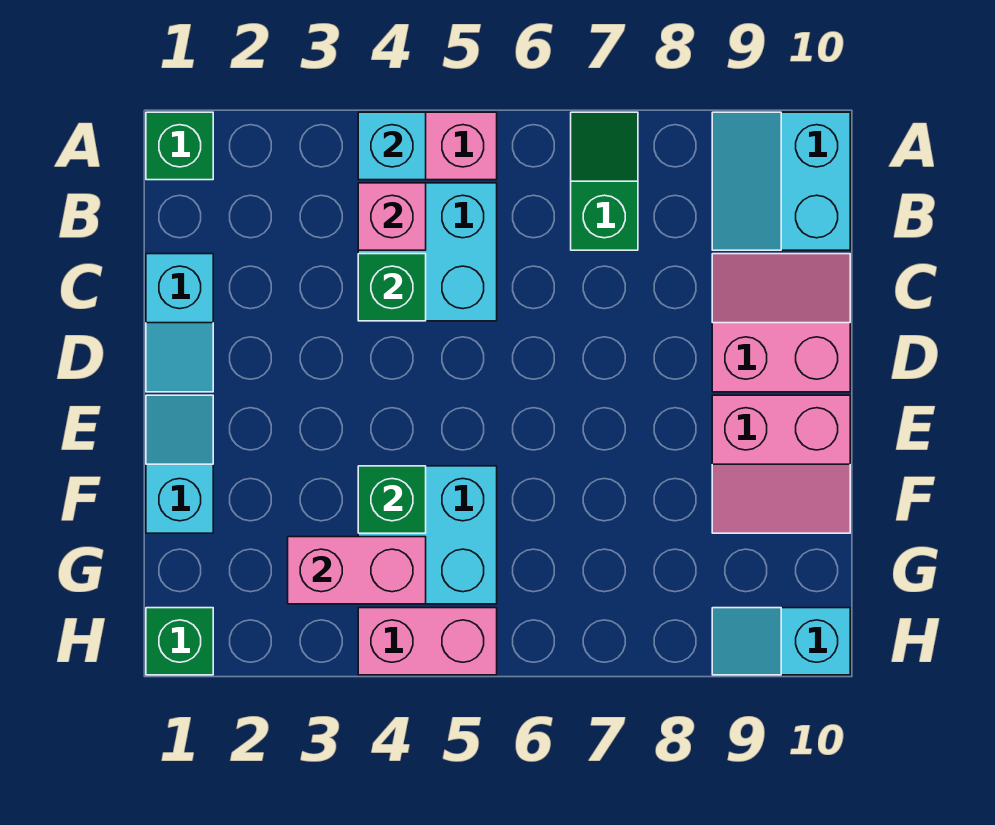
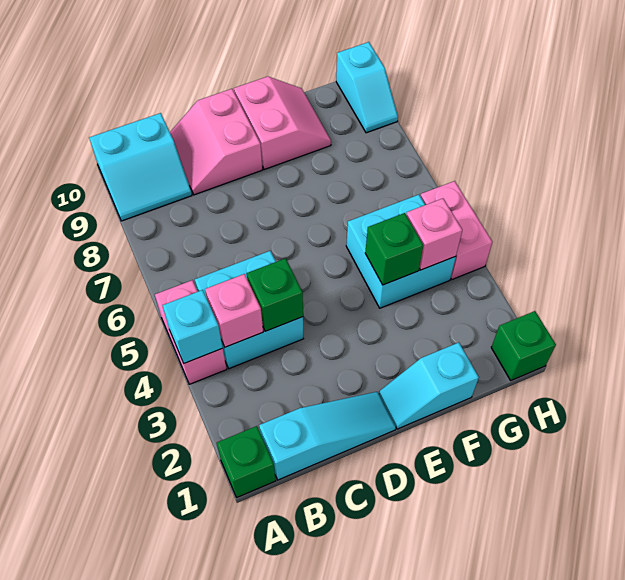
green 1x2 slope [571,112,638,250] -> none
cyan 1x2 slope [146,254,213,392] -> cyan 1x3 slope [259,392,396,480]
pink 1x2 brick [288,537,426,604] -> pink 1x1 brick [406,199,462,270]

